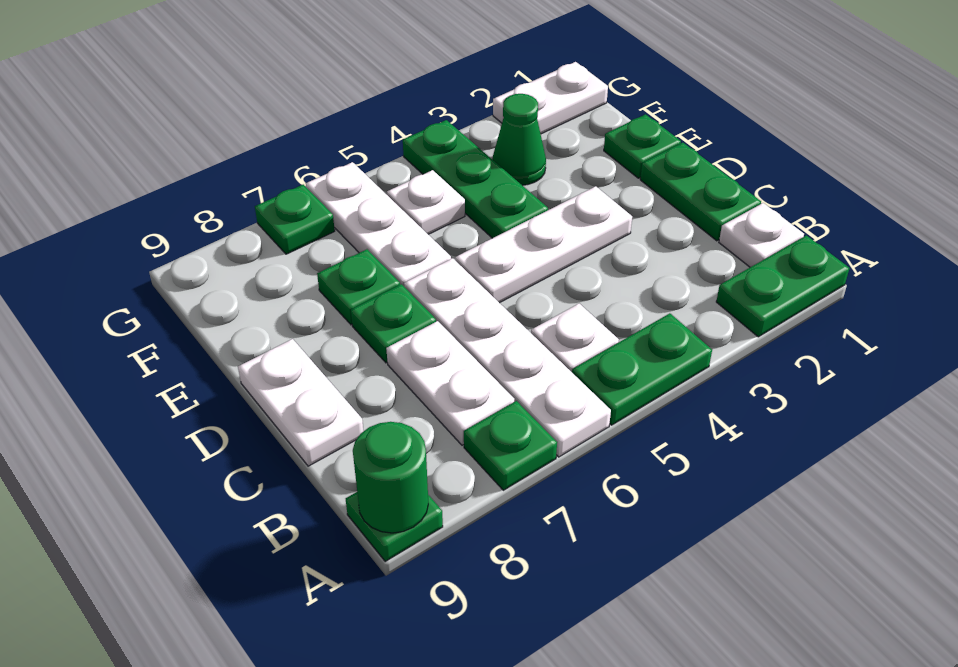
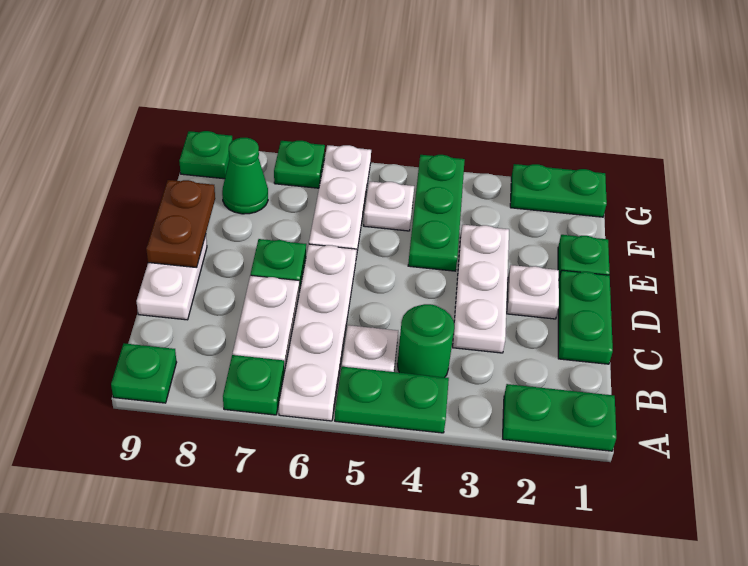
green 1x1 round brick [353,422,428,533] -> green 1x1 round brick moved to [397,304,454,377]
white 1x1 plate [719,203,804,267] -> white 1x1 plate moved to [507,265,559,319]
white 1x3 plate [455,186,632,303] -> white 1x3 plate turned to [453,225,509,353]
none -> brown 1x2 plate [146,180,215,268]
green 1x1 plate [317,249,400,325] -> green 1x1 plate moved to [179,131,232,179]
green 1x1 cone [492,94,546,185] -> green 1x1 cone moved to [222,138,268,214]
white 1x2 plate [493,62,608,134] -> green 1x2 plate [510,164,607,217]

